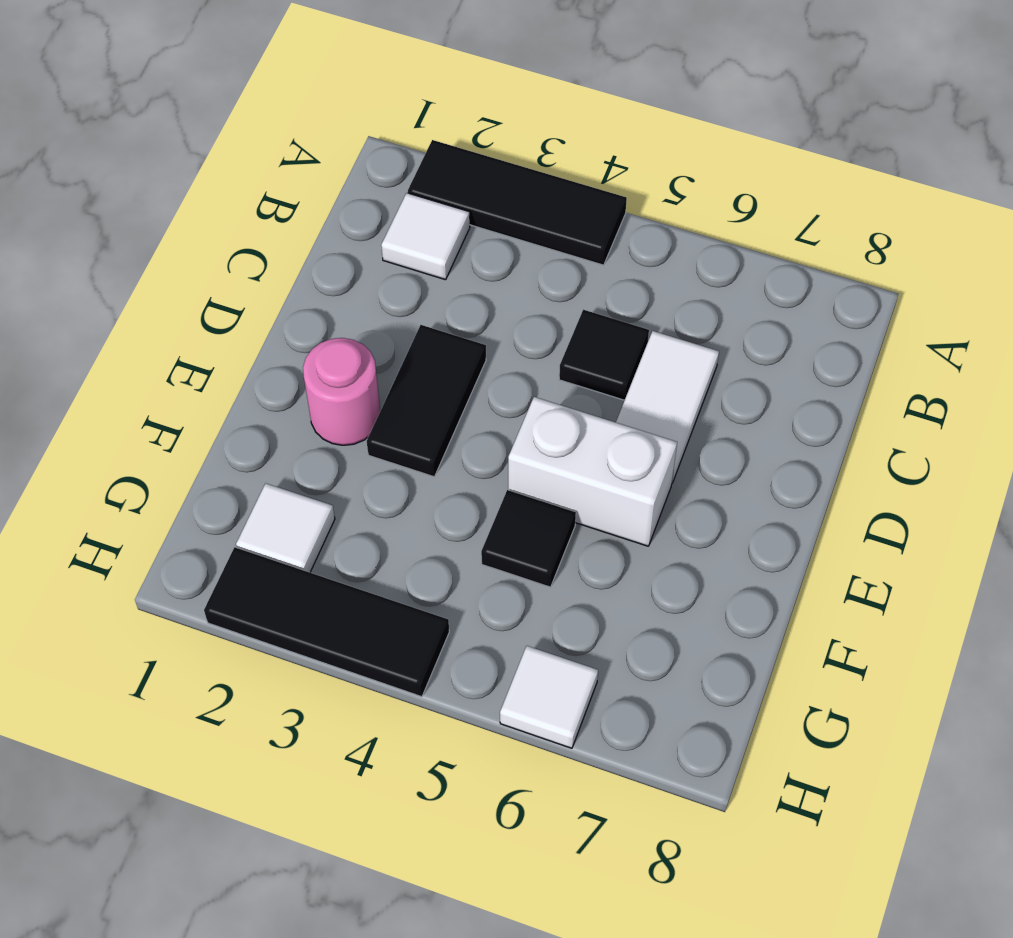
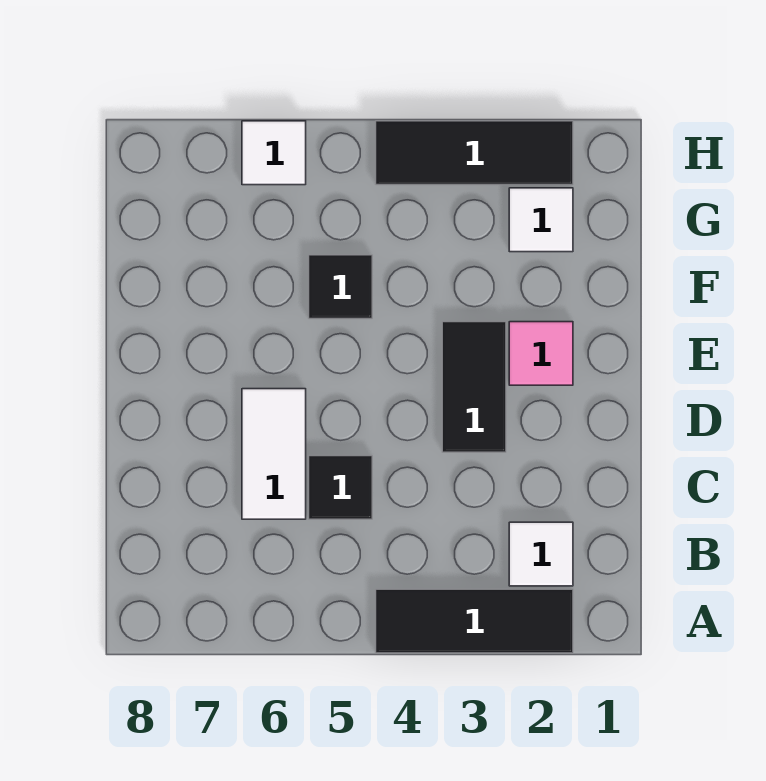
pink 1x1 round brick [303,338,380,445] -> pink 1x1 tile [509,322,573,385]
white 1x2 brick [508,397,677,546] -> none

